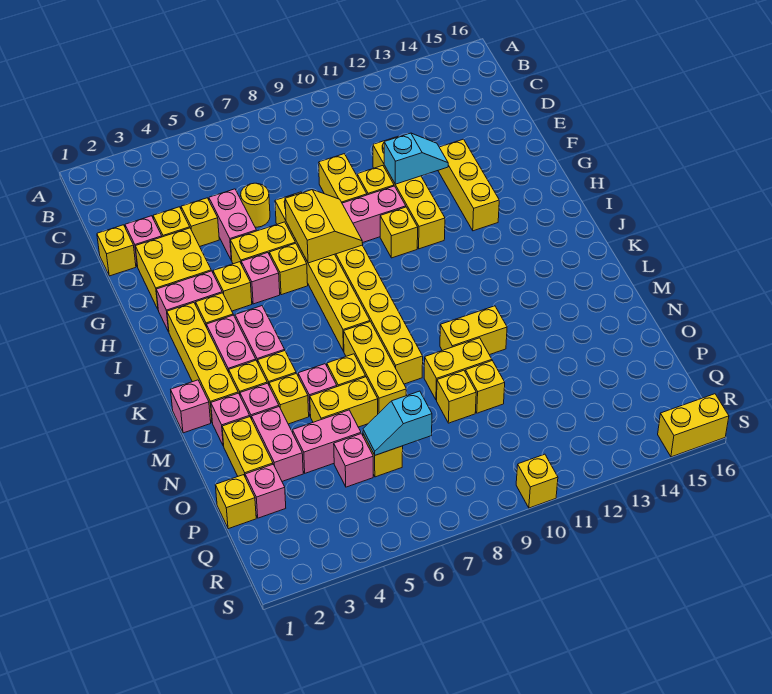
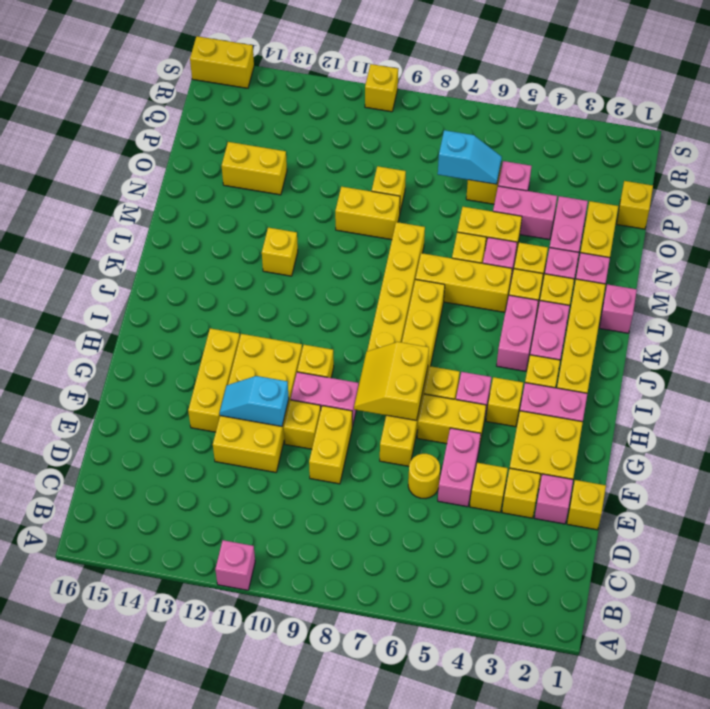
yellow 1x4 brick [373,137,445,249] -> yellow 2x4 brick [213,334,302,472]
yellow 1x3 brick [344,322,406,414] -> yellow 1x3 brick turned to [416,253,512,312]
yellow 1x2 brick [440,306,507,355] -> yellow 1x2 brick moved to [222,142,287,195]
yellow 1x1 brick [465,361,505,413] -> yellow 1x1 brick moved to [262,228,298,276]
pink 1x1 brick [245,465,286,518] -> pink 1x1 brick moved to [215,540,255,590]

